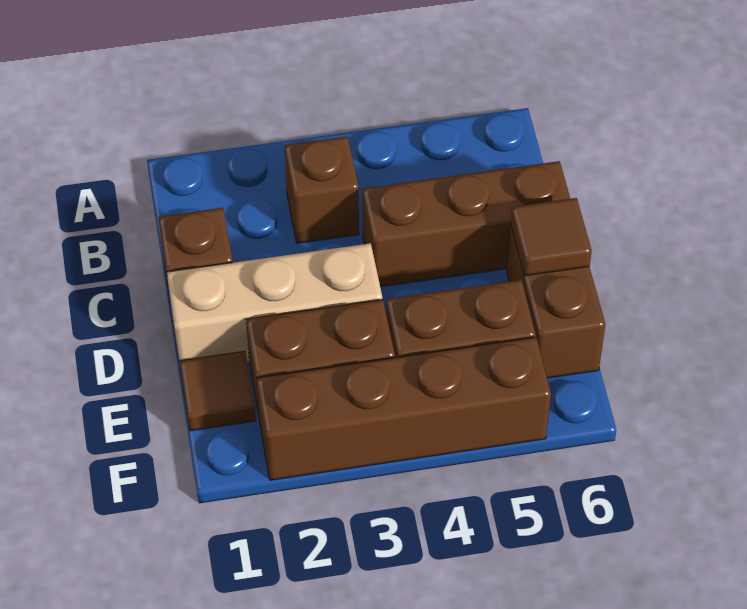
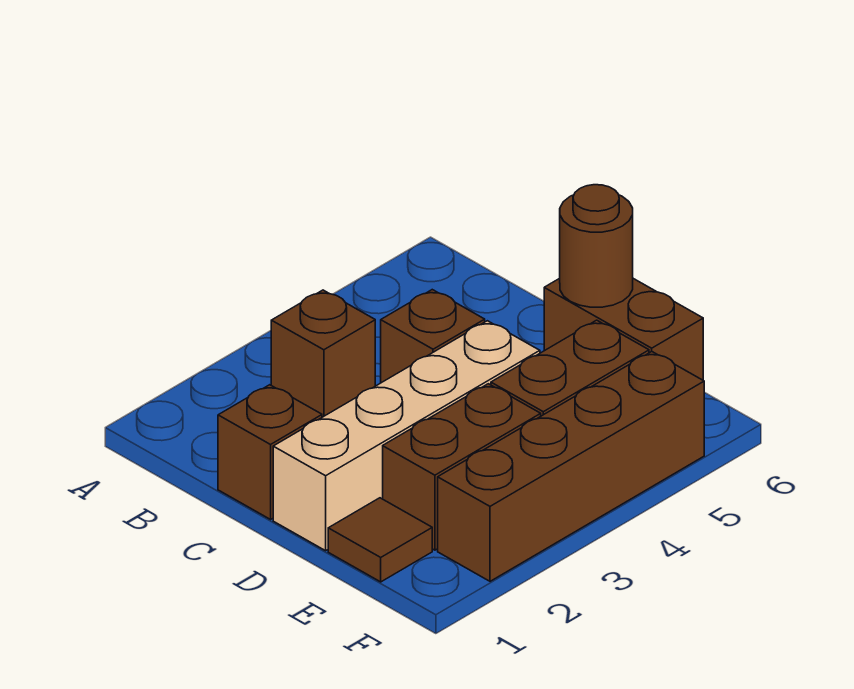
brown 1x3 brick [362,161,570,287] -> brown 1x1 brick [381,290,485,383]
tan 1x3 brick [167,243,382,364] -> tan 1x4 brick [273,321,540,551]
brown 1x1 tile [511,198,592,276] -> brown 1x1 round brick [560,185,633,307]

